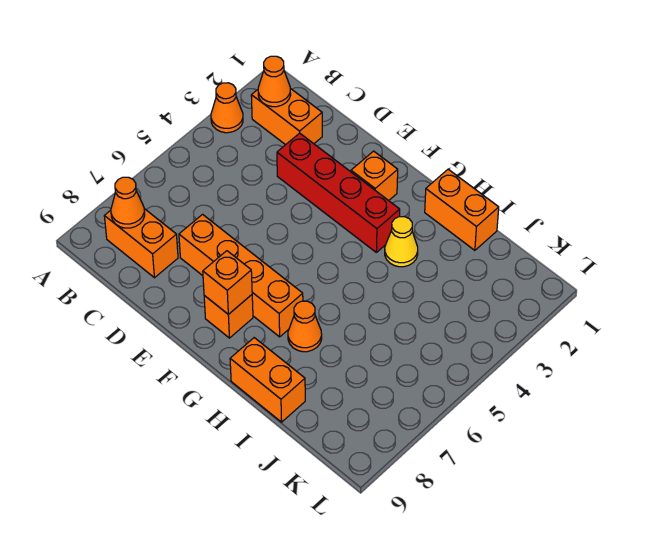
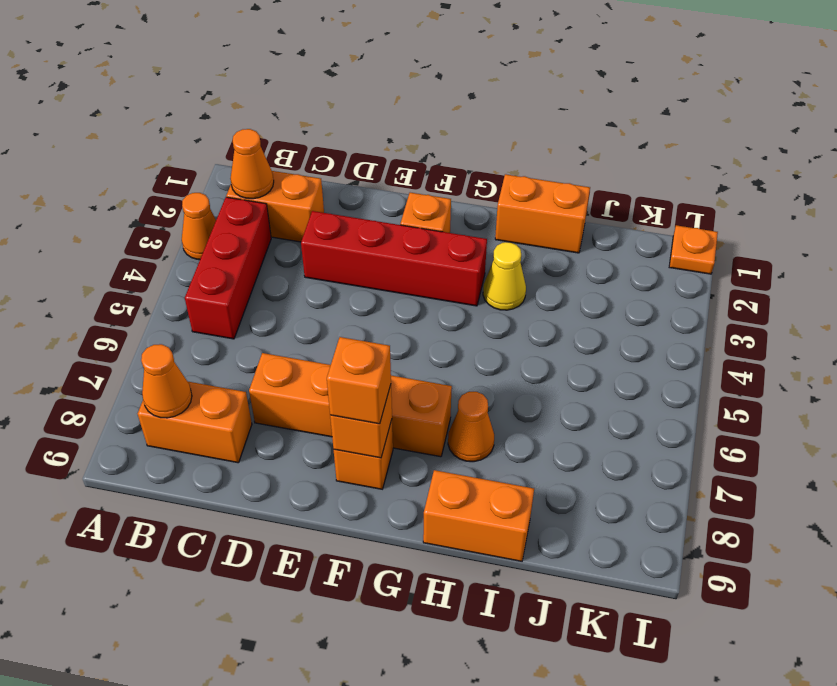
none -> red 1x3 brick [185,197,271,339]
none -> orange 1x1 brick [327,337,391,424]
none -> orange 1x1 plate [669,225,718,274]

